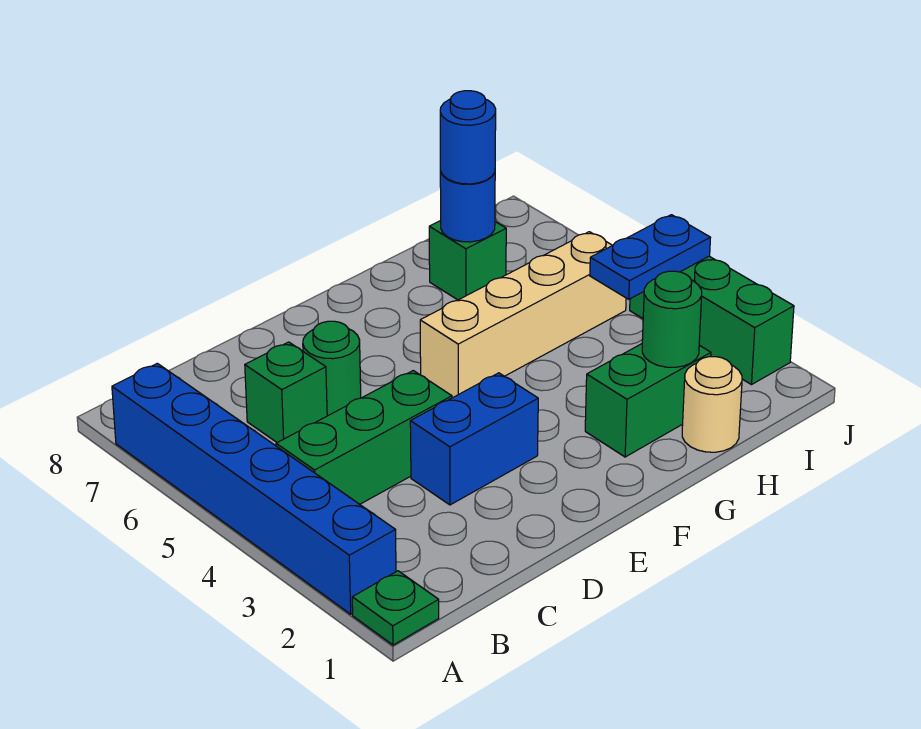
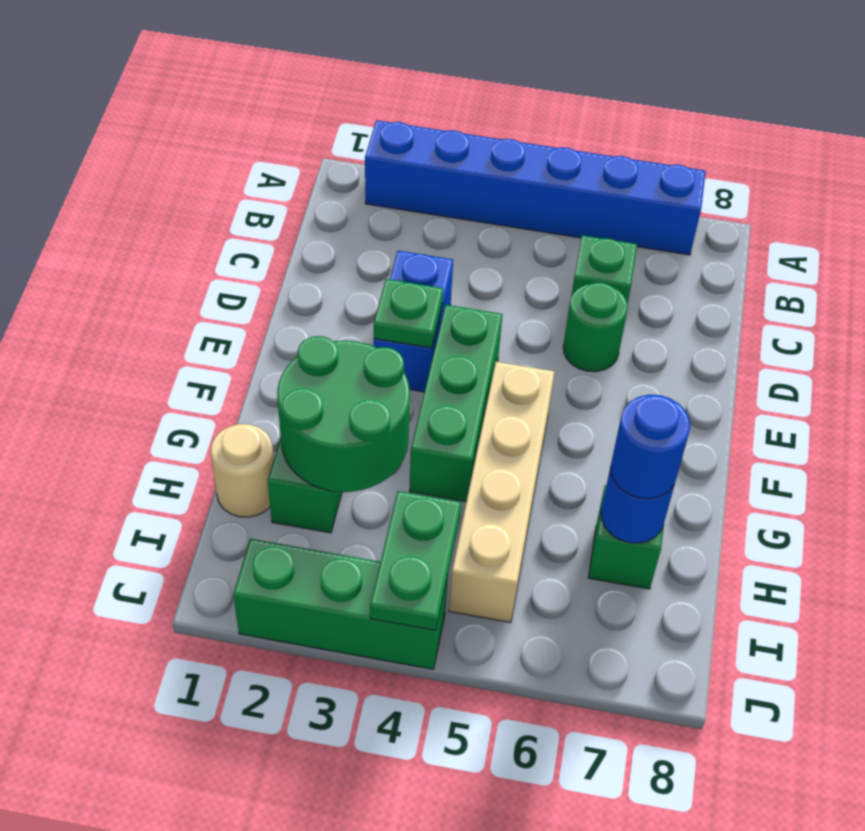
green 1x1 plate [352,571,439,645] -> green 1x1 plate moved to [374,279,443,348]
green 1x3 brick [276,371,452,504] -> green 1x3 brick moved to [409,305,503,502]
green 1x1 round brick [642,271,702,367] -> green 2x2 round brick [277,336,410,492]
blue 1x2 plate [590,215,711,299] -> green 1x2 plate [370,491,461,631]

